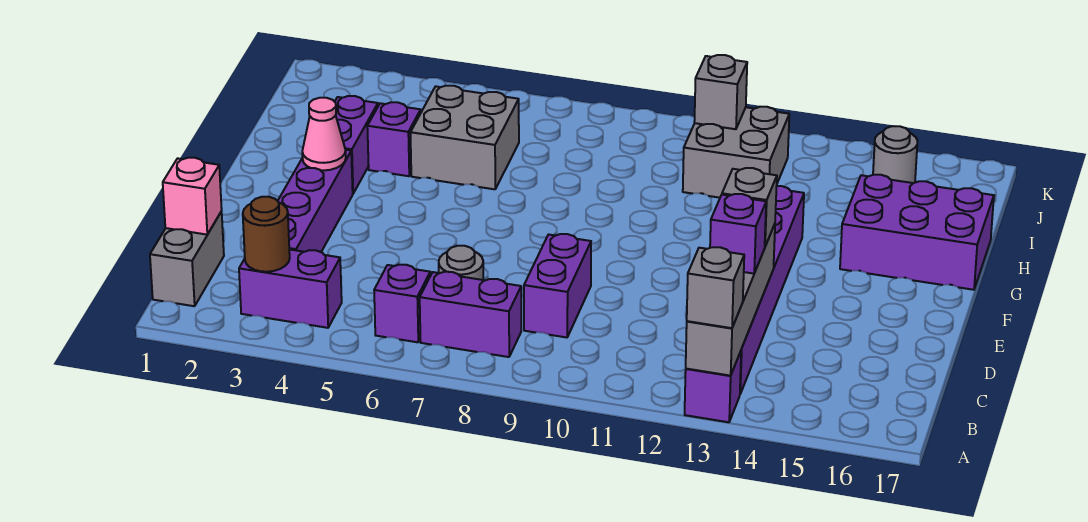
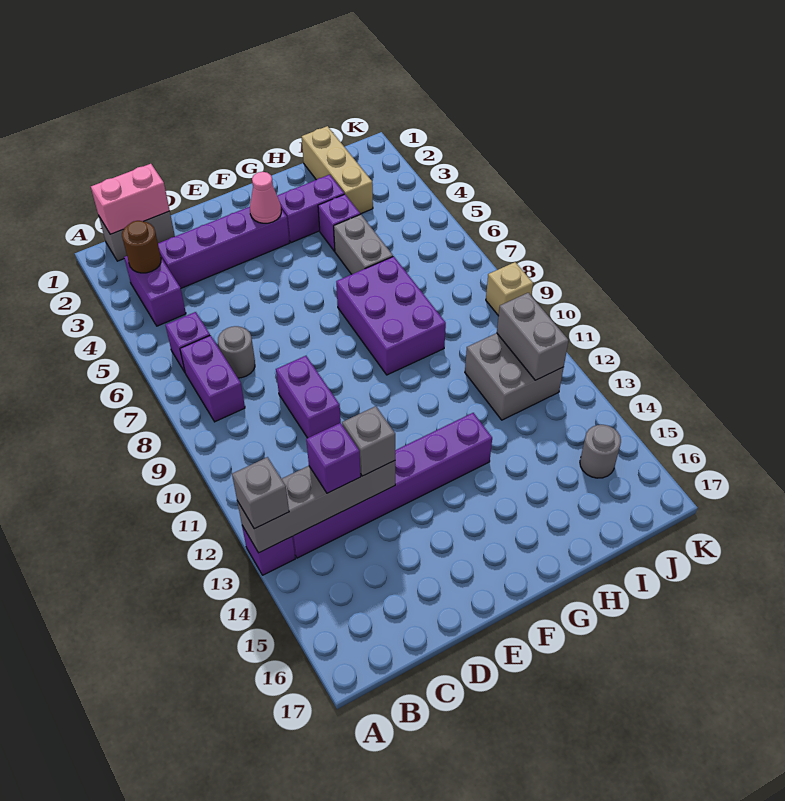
pink 1x1 brick [163,158,222,235] -> pink 1x2 brick [91,164,170,234]
purple 1x2 brick [524,234,591,337] -> purple 1x2 brick turned to [276,356,341,438]
purple 2x3 brick [840,175,994,290] -> purple 2x3 brick moved to [336,256,446,375]
grey 2x2 brick [410,86,519,189] -> grey 1x2 brick [334,214,393,274]
none -> tan 1x3 brick [302,126,373,214]
grey 1x1 brick [694,55,747,129] -> grey 1x2 brick [497,293,569,380]
none -> tan 1x1 brick [486,262,533,316]

